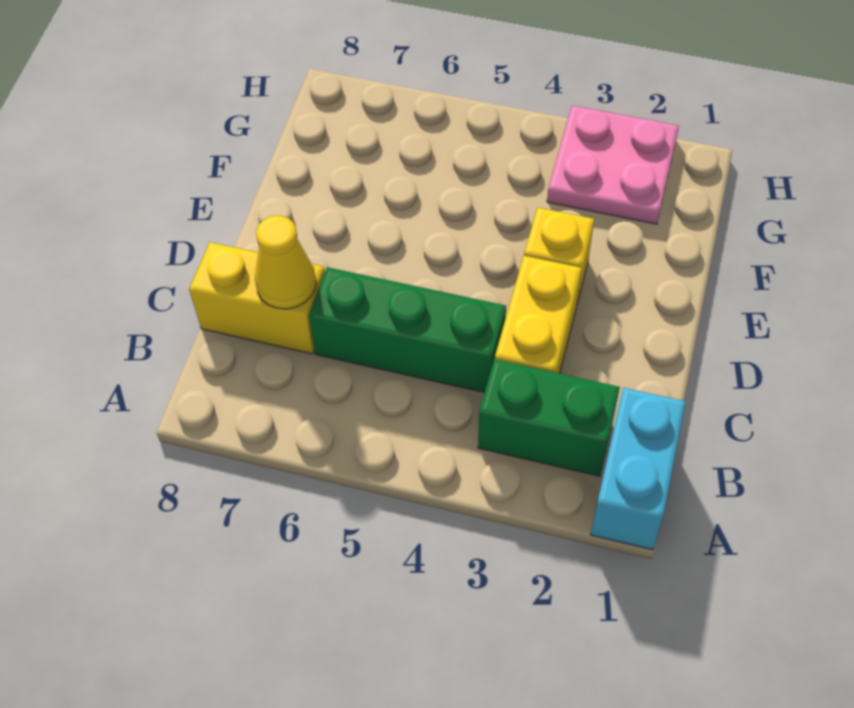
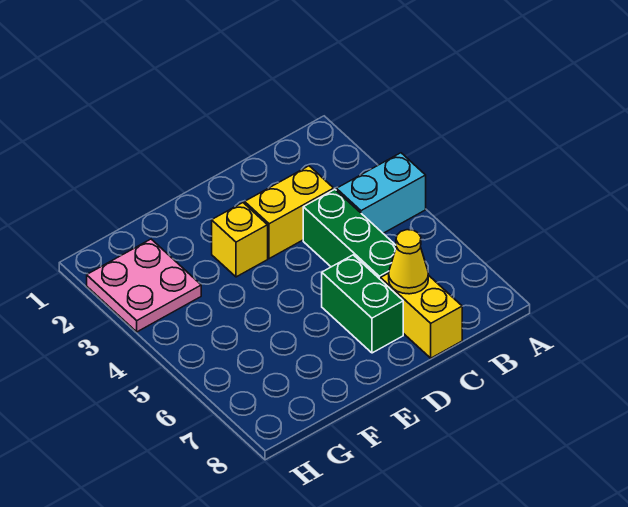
cyan 1x2 brick [591,388,686,550] -> cyan 1x2 brick moved to [336,153,426,233]
green 1x2 brick [478,359,620,476] -> green 1x2 brick moved to [322,255,403,353]

